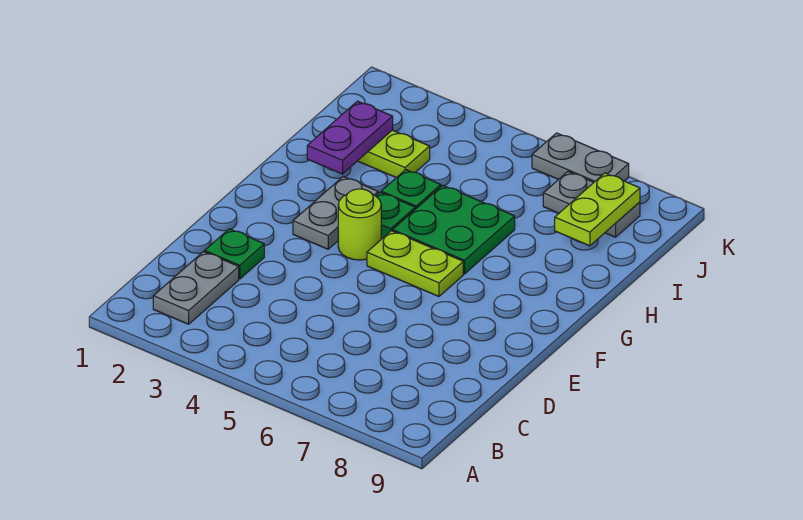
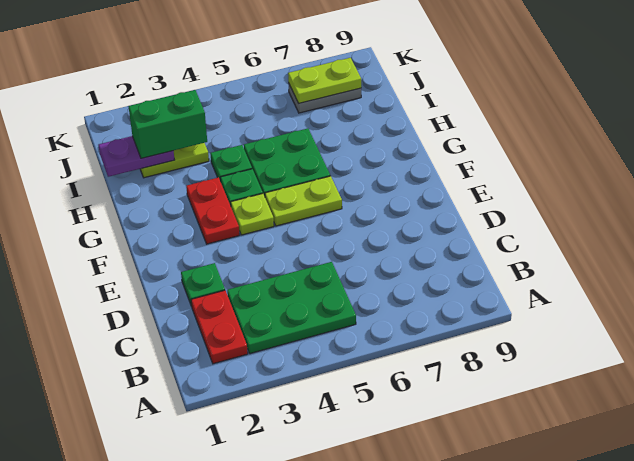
grey 1x2 plate [153,252,239,324] -> red 1x2 plate [191,290,248,364]
none -> green 2x3 plate [227,262,356,354]
grey 1x2 plate [293,177,378,249] -> red 1x2 plate [186,177,239,244]
lime 1x1 round brick [338,189,381,260] -> lime 1x1 plate [231,194,274,235]
purple 1x2 plate [307,101,393,174] -> purple 1x2 plate turned to [99,136,174,177]
none -> green 1x2 brick [128,90,207,158]
lime 1x2 plate [555,173,640,246] -> lime 1x2 plate turned to [288,58,361,103]
grey 1x2 plate [532,133,629,182] -> none

